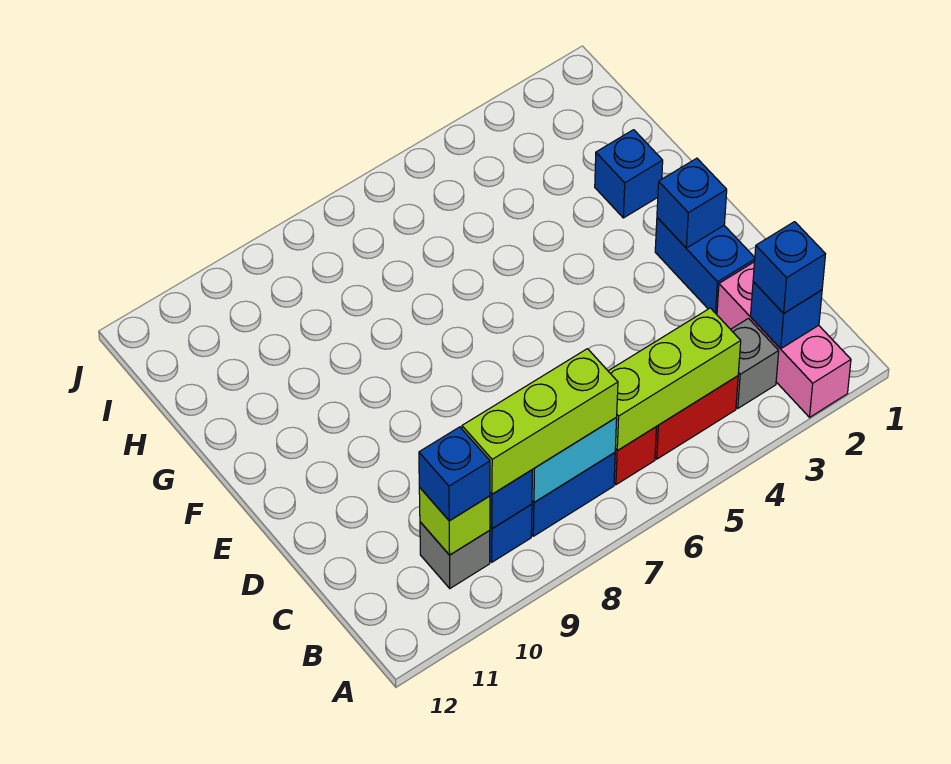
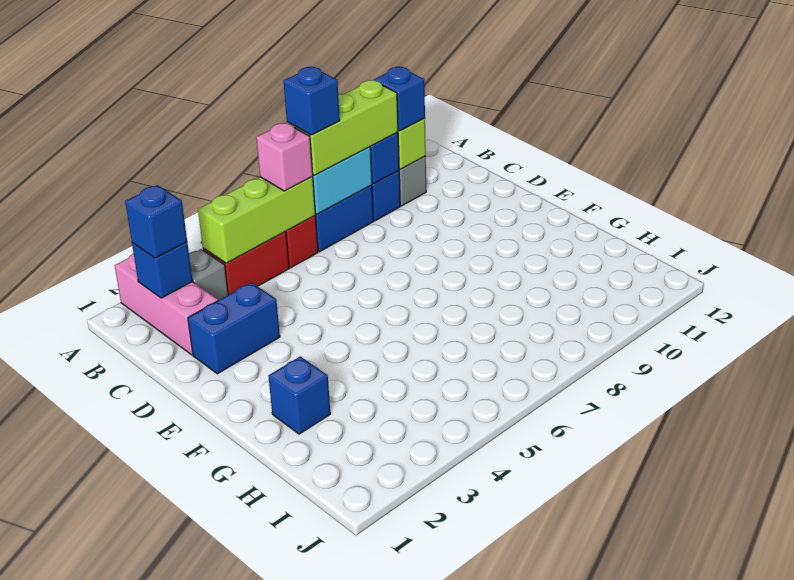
none -> pink 1x1 brick [256,123,313,191]
blue 1x2 brick [655,218,755,314] -> blue 1x2 brick turned to [188,282,280,374]
blue 1x1 brick [657,158,727,248] -> blue 1x1 brick moved to [284,67,340,135]

